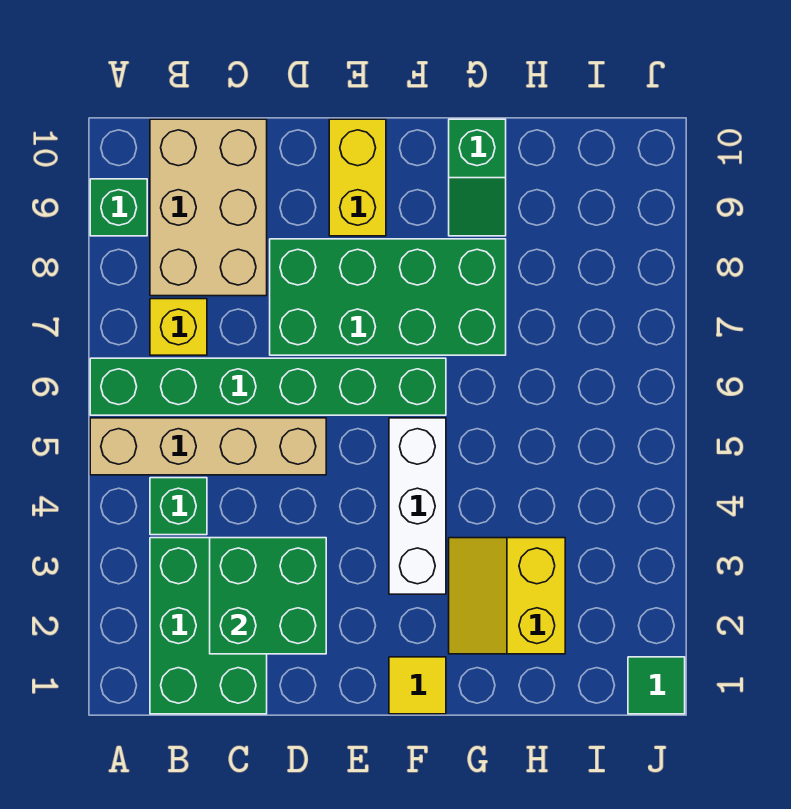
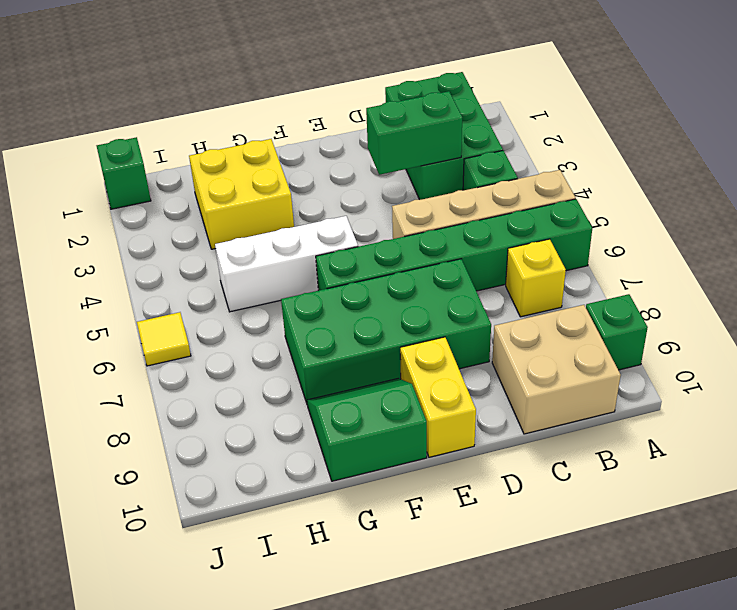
tan 2x3 brick [150,119,267,296] -> tan 2x2 brick [492,305,621,434]
green 2x2 brick [210,538,326,654] -> green 1x2 brick [366,91,462,175]
yellow 1x1 tile [389,657,446,714] -> yellow 1x1 tile moved to [137,312,191,366]
white 1x3 brick [389,418,446,594] -> white 1x3 brick turned to [215,216,358,312]
yellow 2x2 slope [449,538,565,654] -> yellow 2x2 brick [189,139,294,249]
green 1x2 slope [449,119,506,236] -> green 2x2 slope [307,378,427,481]
green 1x1 tile [628,657,685,714] -> green 1x1 brick [97,137,151,209]

